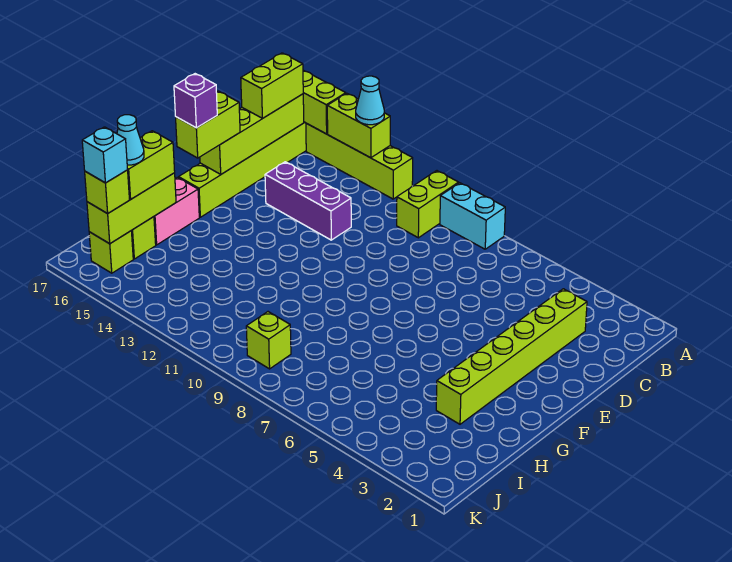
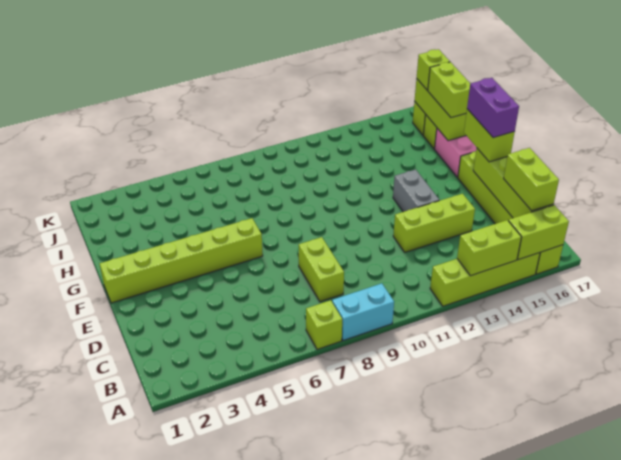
lime 1x2 brick [397,171,459,238] -> lime 1x2 brick moved to [299,237,344,302]
cyan 1x1 cone [356,76,384,125] -> none
lime 1x6 brick [436,289,587,424] -> lime 1x6 brick turned to [100,218,263,303]
purple 1x3 brick [265,162,351,240] -> lime 1x3 brick [393,194,475,252]
none -> grey 1x2 brick [393,170,439,212]
purple 1x1 brick [174,74,217,128] -> purple 1x2 brick [467,78,519,138]
cyan 1x1 cone [117,115,144,165] -> none
lime 1x1 brick [246,312,291,369] -> lime 1x1 brick moved to [306,300,342,349]
cyan 1x1 brick [82,127,128,183] -> none

